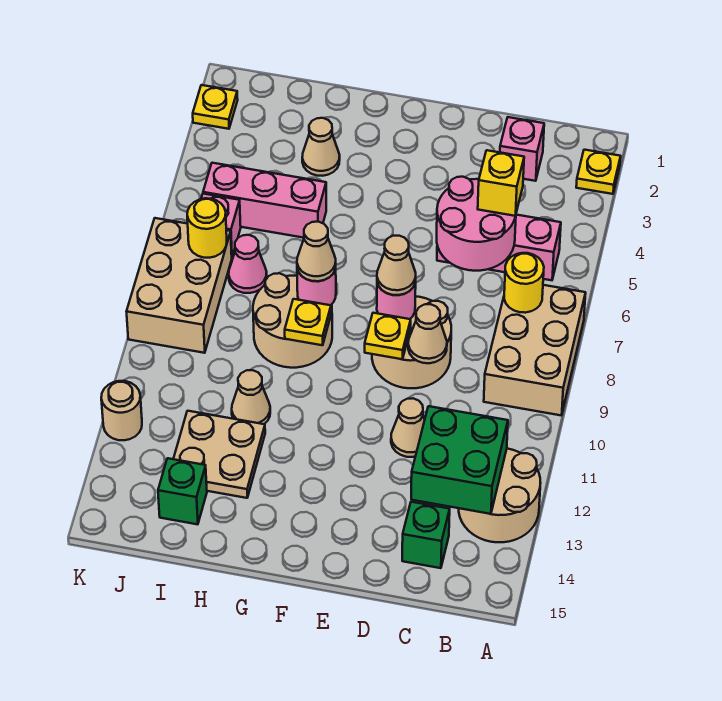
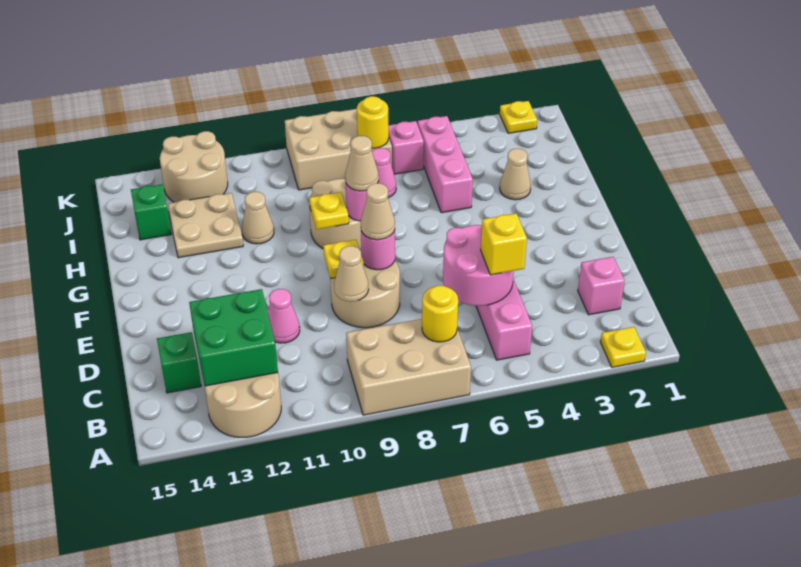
tan 1x1 cone [391,398,425,457] -> pink 1x1 cone [268,289,300,343]
tan 1x1 round brick [101,381,142,440] -> tan 2x2 round brick [160,131,228,202]

